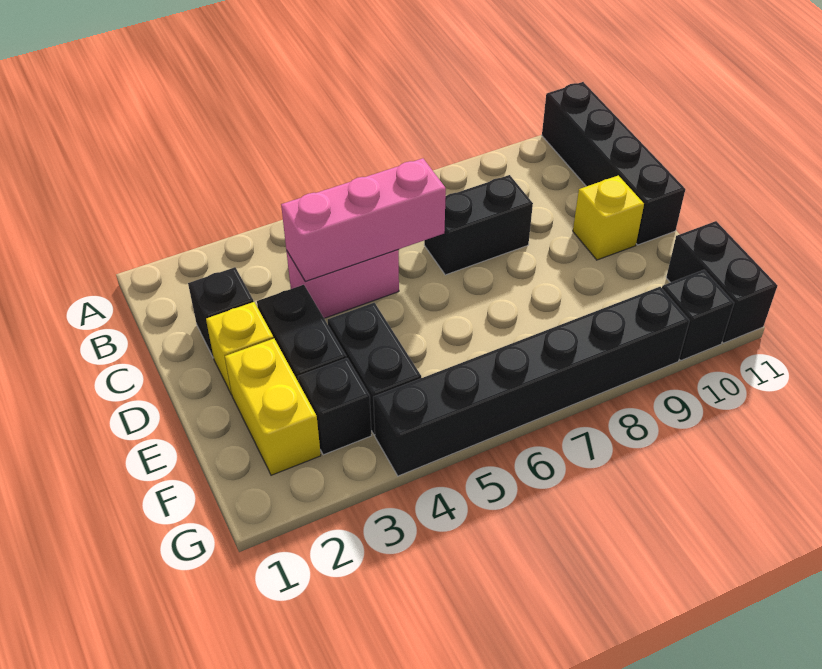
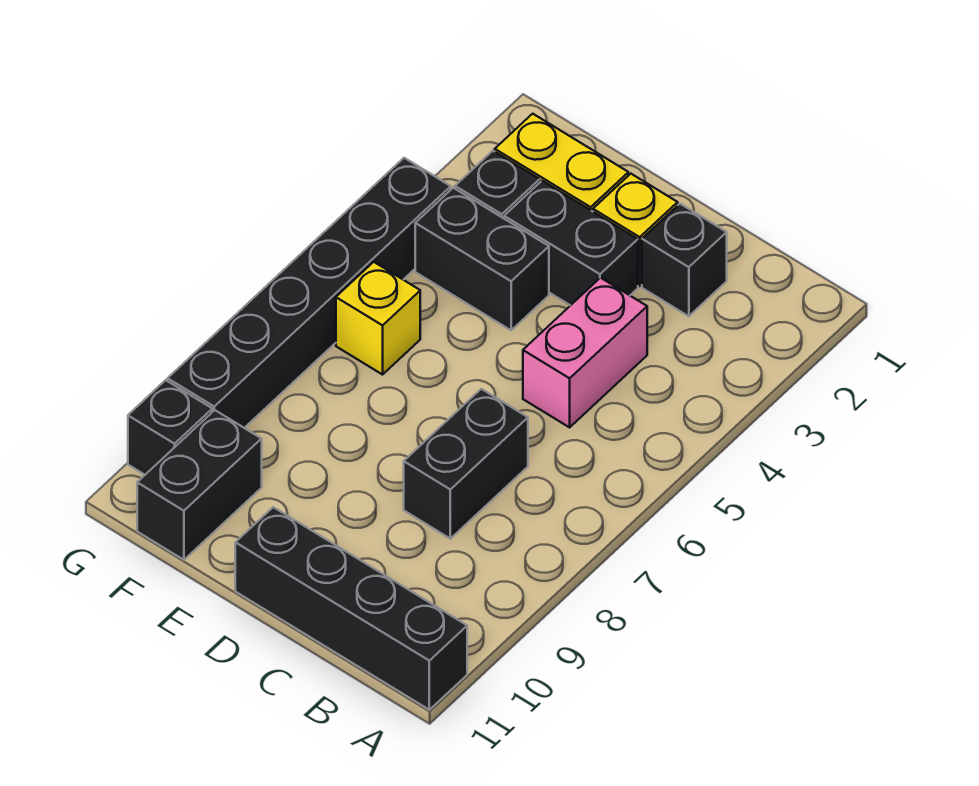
pink 1x3 brick [281,158,446,281] -> none
yellow 1x1 brick [573,176,644,260] -> yellow 1x1 brick moved to [336,262,420,375]
black 1x2 brick [666,221,777,343] -> black 1x2 brick turned to [137,410,262,560]

